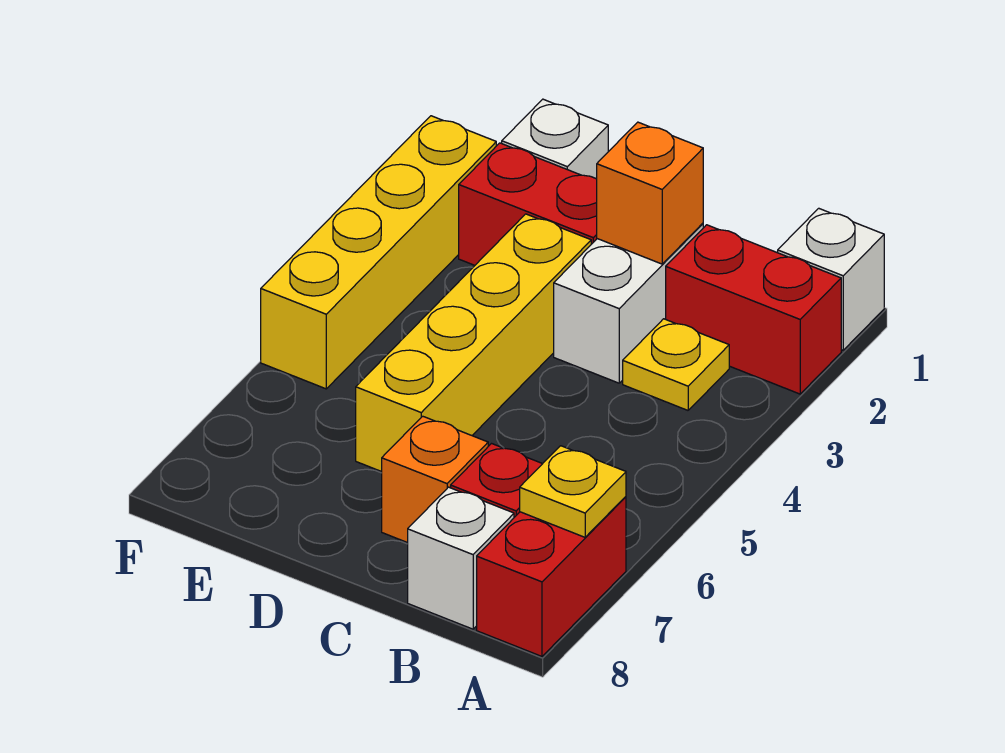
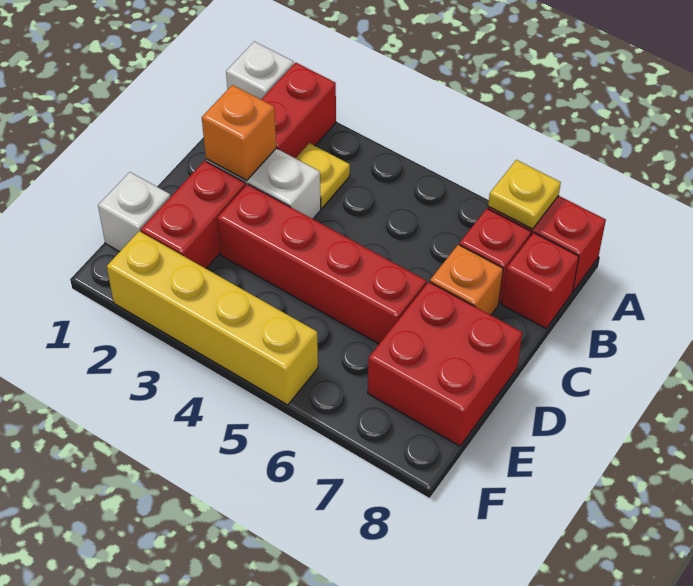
white 1x1 brick [408,487,514,629] -> red 1x1 brick [502,233,579,328]
yellow 1x4 brick [356,214,591,472] -> red 1x4 brick [217,184,426,344]
none -> red 2x2 brick [368,282,522,446]

